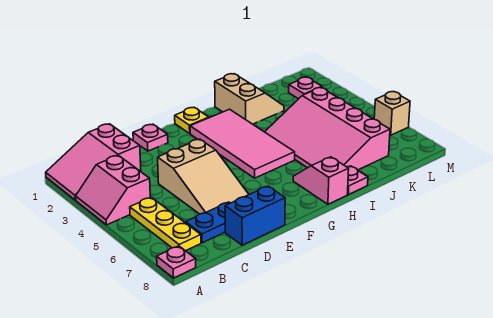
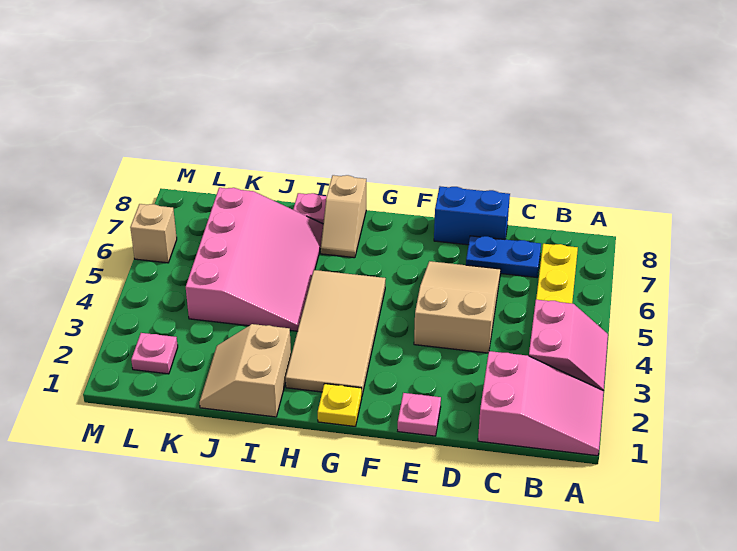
pink 1x1 plate [157,246,196,278] -> none
pink 2x4 tile [190,109,295,178] -> tan 2x4 tile [286,270,386,395]
pink 1x2 slope [293,157,349,204] -> tan 1x2 slope [321,175,366,258]

